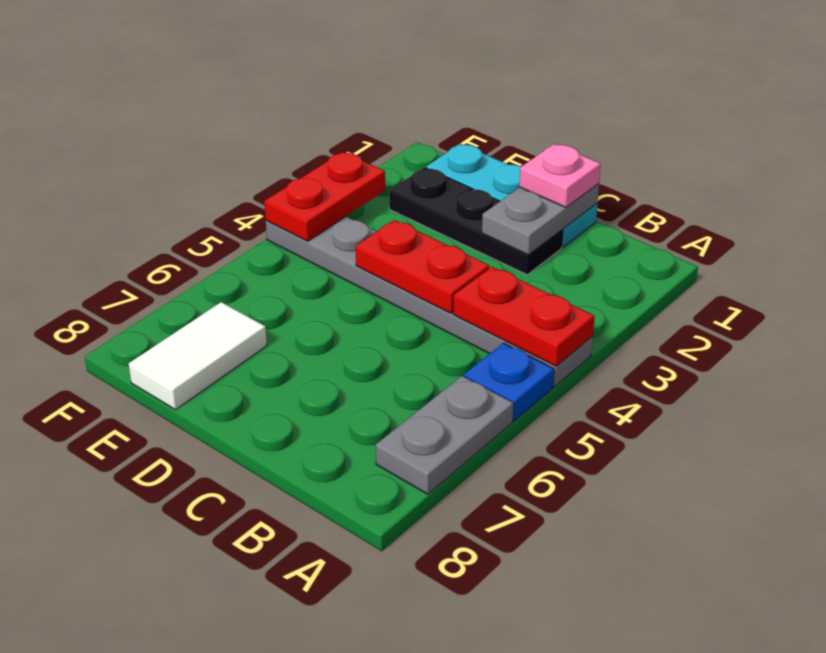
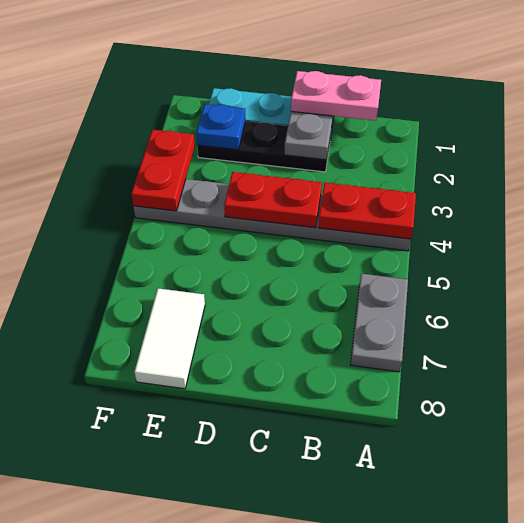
blue 1x1 plate [464,343,554,421] -> blue 1x1 plate moved to [196,104,246,150]
pink 1x1 plate [519,144,601,208] -> pink 1x2 plate [291,71,381,121]

